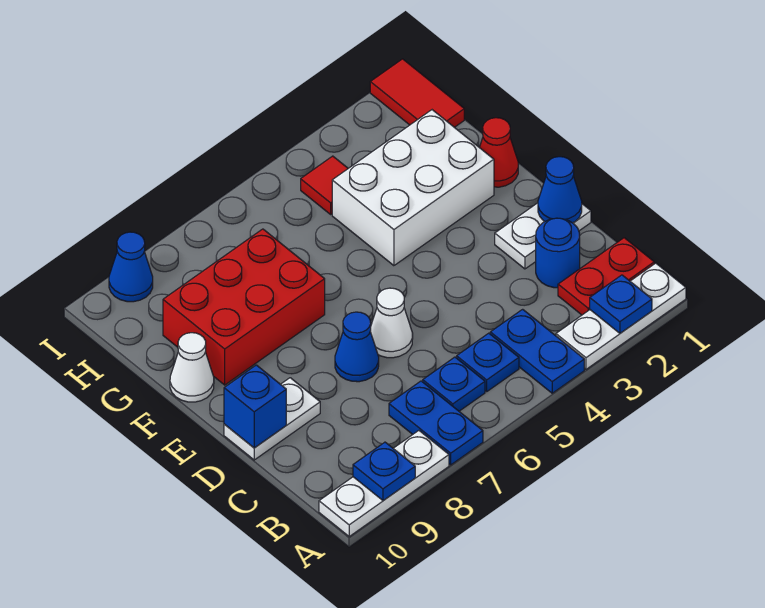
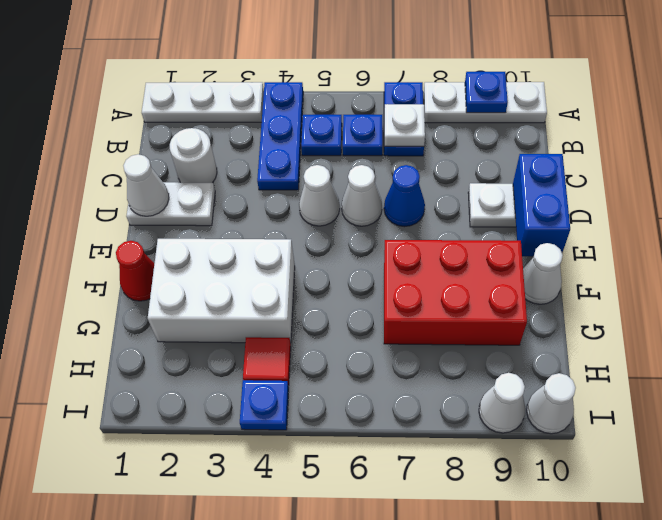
blue 1x1 plate [590,275,652,333] -> blue 1x1 plate moved to [240,380,289,430]
blue 1x2 plate [490,309,584,393] -> blue 1x3 plate [257,82,303,190]
red 1x2 plate [558,238,654,315] -> none
none -> white 1x1 plate [384,104,425,146]
blue 1x1 round brick [536,218,580,288] -> white 1x1 round brick [170,128,217,183]
blue 1x1 cone [538,157,582,223] -> white 1x1 cone [123,154,169,216]
none -> white 1x1 cone [299,165,340,226]
blue 1x1 brick [224,365,286,448] -> blue 1x2 brick [513,154,570,256]
red 1x2 tile [370,59,464,127] -> none
blue 1x1 cone [109,232,153,302] -> white 1x1 cone [479,373,526,433]
none -> white 1x1 cone [527,373,576,434]

